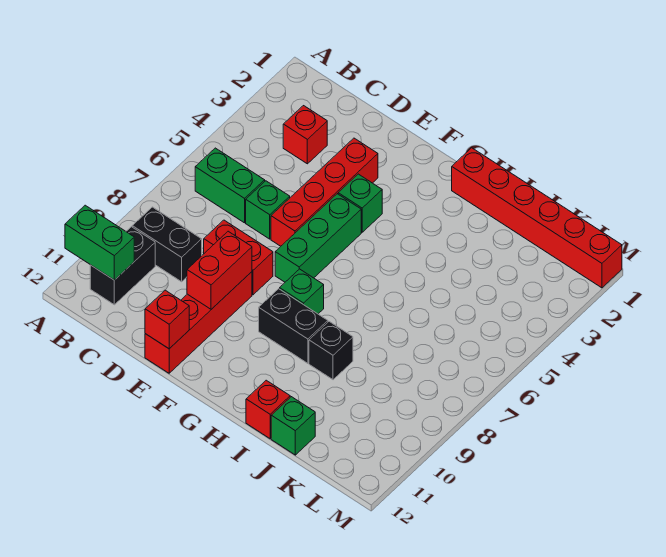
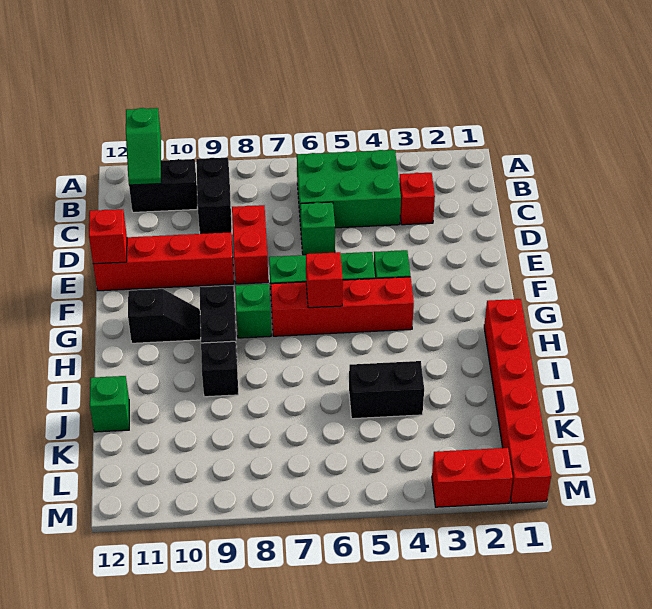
green 1x2 brick [65,205,134,280] -> green 1x2 slope [126,108,161,185]
green 1x2 brick [195,148,265,223] -> green 2x3 brick [297,150,401,228]
red 1x4 brick [271,138,378,246] -> red 1x4 brick moved to [271,277,414,336]
red 1x2 brick [187,231,252,309] -> red 1x2 brick moved to [432,448,513,507]
none -> black 1x2 slope [128,289,201,343]
red 1x1 brick [246,380,290,439] -> red 1x1 brick moved to [306,252,343,308]
none -> black 1x2 brick [349,361,424,419]

